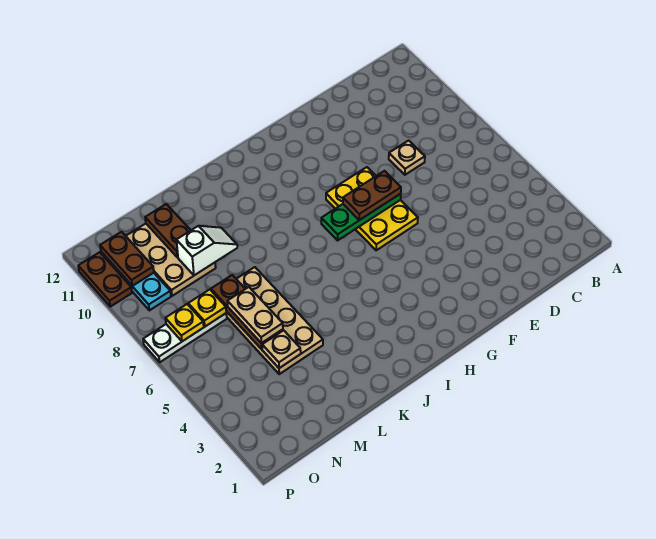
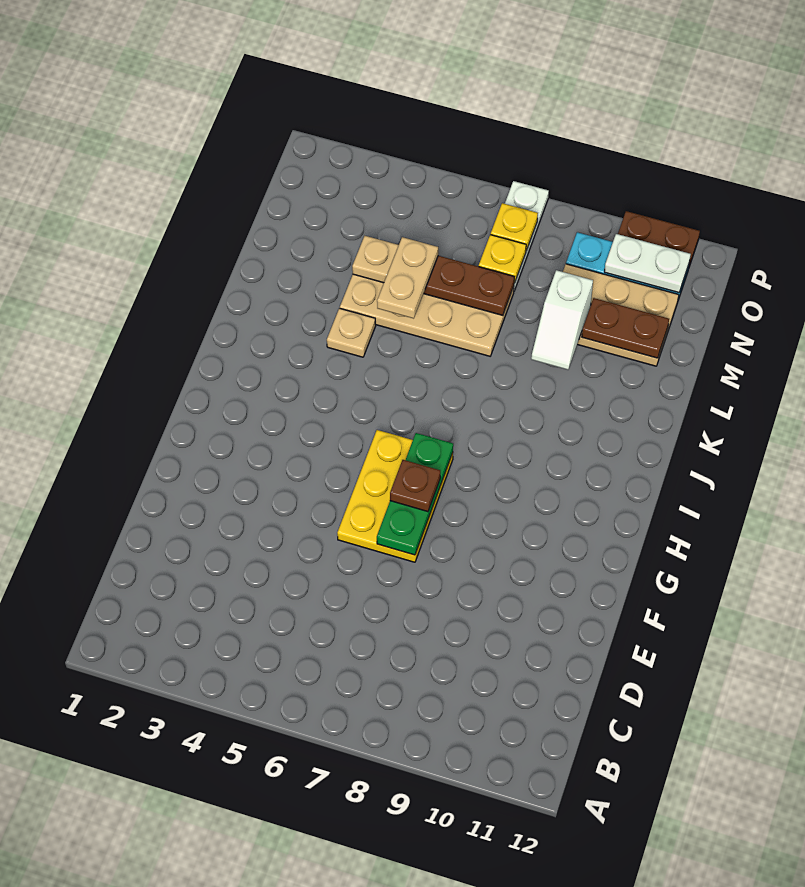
tan 1x1 plate [389,141,425,175] -> tan 1x1 plate moved to [327,308,376,357]
yellow 2x3 plate [326,167,418,250] -> yellow 2x3 plate turned to [337,430,453,562]
brown 1x2 plate [343,171,401,220] -> brown 1x1 plate [390,460,440,512]
tan 1x2 plate [227,287,283,343] -> tan 1x2 plate turned to [377,237,438,319]
brown 1x2 plate [100,232,154,286] -> white 1x2 plate [604,234,691,293]

